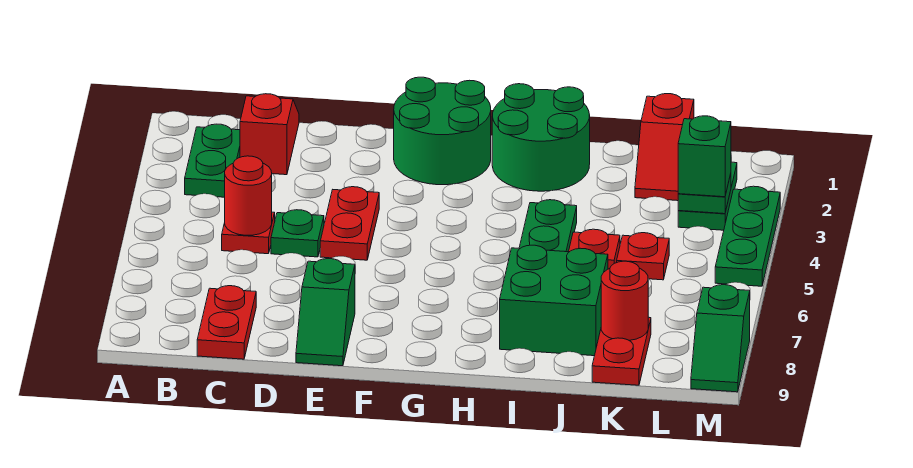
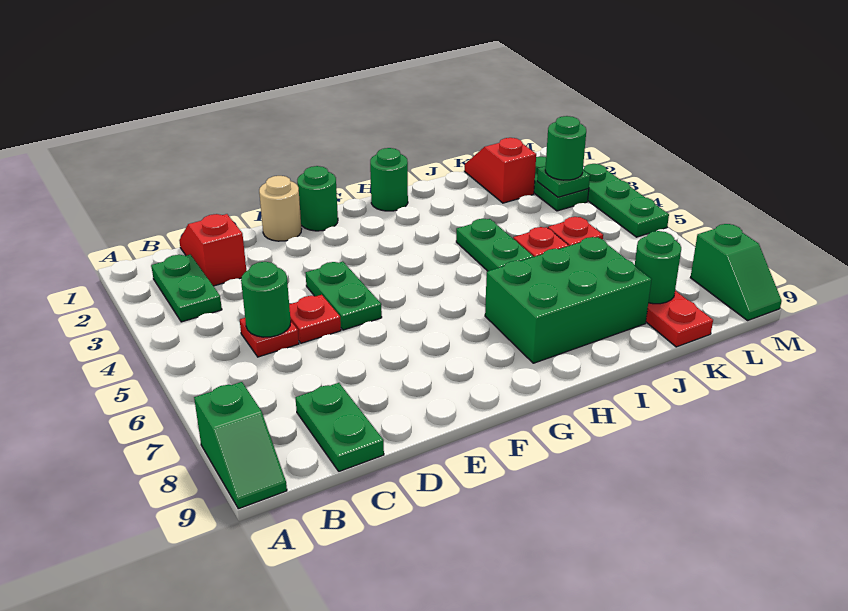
red 1x1 round brick [225,156,272,235] -> green 1x1 round brick [241,262,291,337]
red 1x2 plate [197,286,256,359] -> green 1x2 plate [296,383,384,471]
green 1x1 plate [271,210,324,257] -> red 1x1 plate [289,295,341,343]
none -> tan 1x1 round brick [259,176,302,241]
red 1x2 plate [320,187,379,260] -> green 1x2 plate [306,261,382,330]
green 1x2 slope [296,259,355,366] -> green 1x2 slope moved to [194,382,287,509]
green 2x2 round brick [394,77,491,185] -> green 1x1 round brick [297,166,338,231]
green 2x2 round brick [492,84,590,191] -> green 1x1 round brick [370,148,408,211]
green 2x2 brick [500,245,608,356] -> green 2x3 brick [485,237,652,363]
red 1x2 slope [635,94,694,201] -> red 1x2 slope turned to [465,138,536,203]
red 1x1 round brick [601,261,648,341] -> green 1x1 round brick [635,231,681,304]
green 1x1 brick [678,116,731,197] -> green 1x1 round brick [545,116,586,180]

